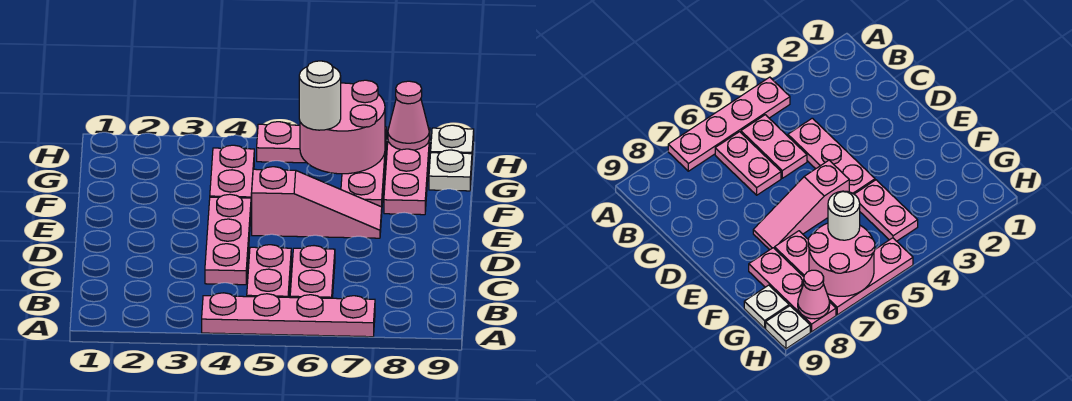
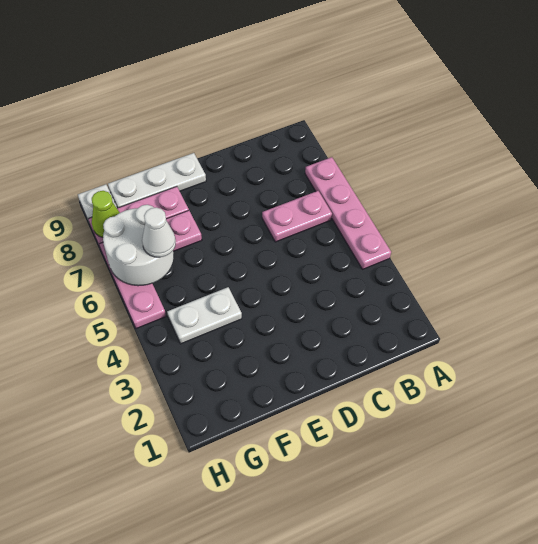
pink 1x2 plate [247,245,291,297] -> none
pink 1x3 plate [205,194,251,285] -> none
pink 1x3 slope [251,167,382,238] -> none
pink 1x2 plate [210,145,254,206] -> white 1x2 plate [167,287,242,344]
pink 2x2 round brick [300,80,385,174] -> white 2x2 round brick [103,205,174,286]
white 1x1 round brick [299,61,341,130] -> white 1x1 cone [142,207,176,257]
white 1x1 plate [429,150,472,191] -> white 1x3 plate [108,153,206,208]
pink 1x1 cone [388,81,429,150] -> lime 1x1 cone [92,191,120,237]

